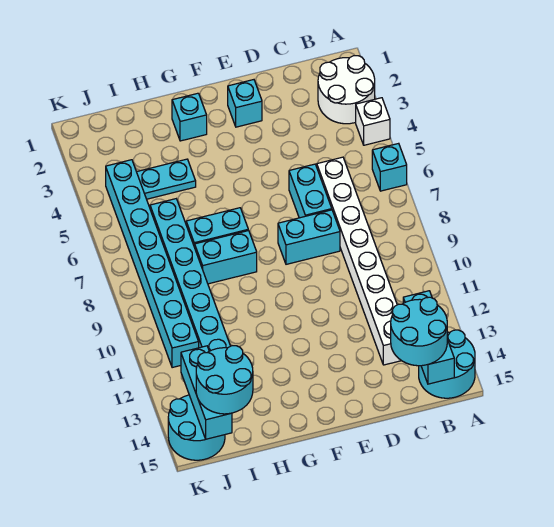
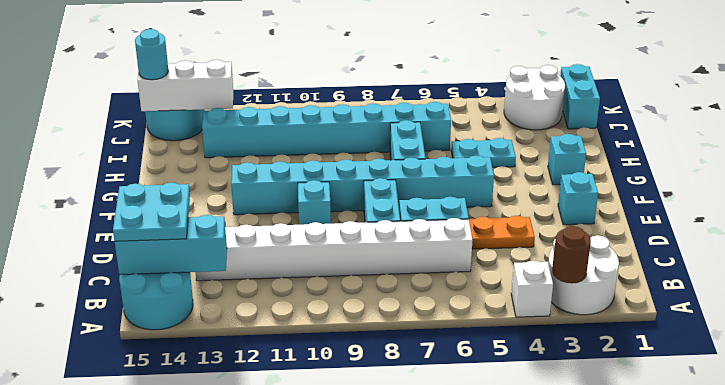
none -> brown 1x1 round brick [552,226,591,283]
cyan 1x1 brick [372,143,407,191] -> cyan 1x1 brick moved to [298,180,331,225]
cyan 2x2 round brick [391,297,447,366] -> cyan 2x2 plate [113,183,190,241]
none -> orange 1x2 plate [469,216,535,249]
cyan 1x2 brick [195,230,257,284] -> cyan 1x2 brick moved to [560,64,600,129]
cyan 1x2 plate [137,159,196,199] -> cyan 1x2 plate turned to [451,138,516,167]
cyan 2x2 round brick [196,346,253,414] -> cyan 1x1 round brick [135,29,168,80]
none -> white 2x2 round brick [504,65,565,130]
cyan 1x8 brick [106,160,199,368] -> cyan 1x8 brick moved to [231,156,494,215]
cyan 1x3 brick [181,346,232,439] -> white 1x3 brick [138,60,233,111]

